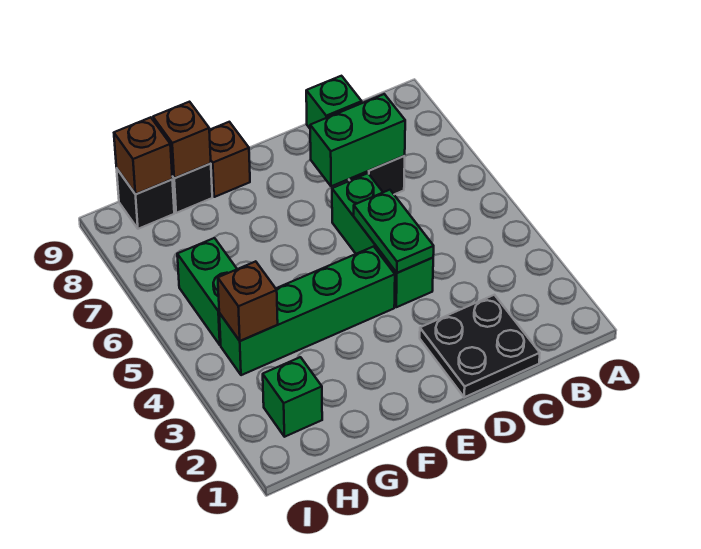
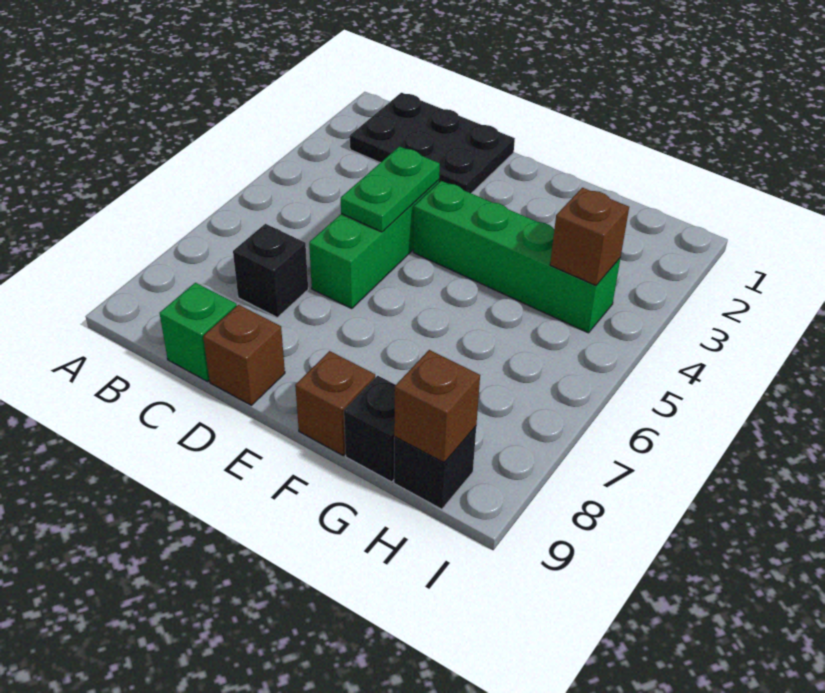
black 2x2 plate [420,295,540,397] -> black 2x3 plate [350,93,515,193]
green 1x2 brick [310,94,405,186] -> none
brown 1x1 brick [153,102,211,178] -> brown 1x1 brick moved to [203,305,285,405]
green 1x1 brick [263,357,322,437] -> none
green 1x2 brick [177,238,237,345] -> none

